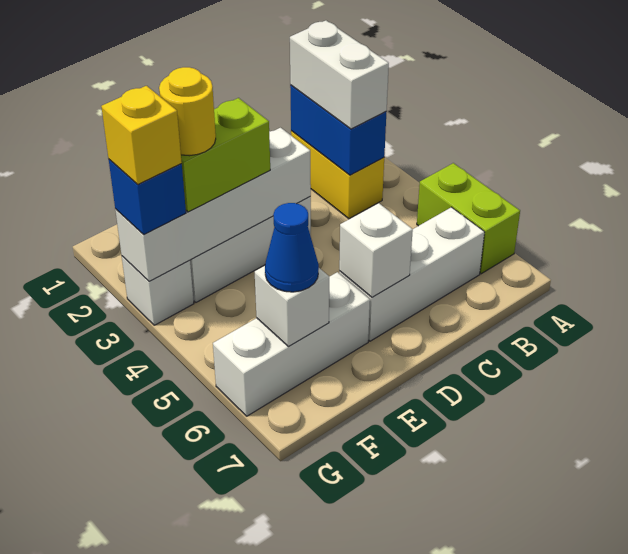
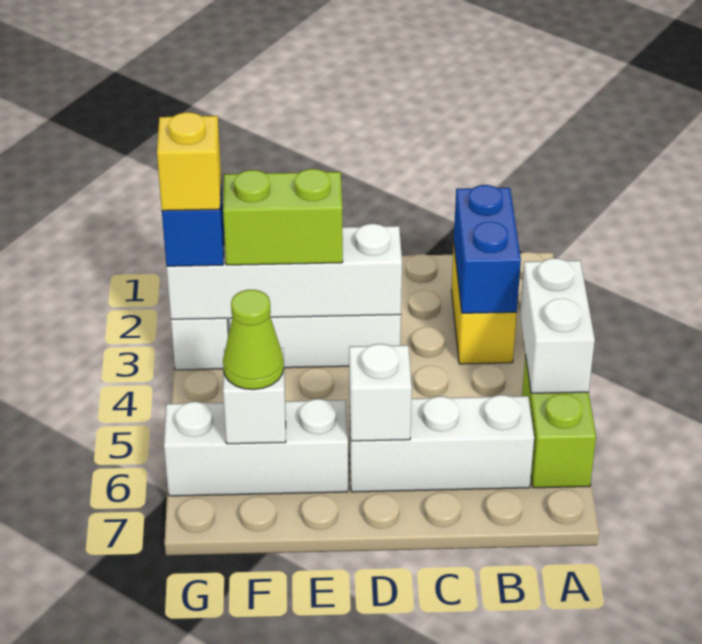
white 1x2 brick [290,20,389,129] -> white 1x2 brick moved to [520,258,595,393]
yellow 1x1 round brick [159,67,216,156] -> none
blue 1x1 cone [265,203,319,292] -> lime 1x1 cone [223,290,284,390]

